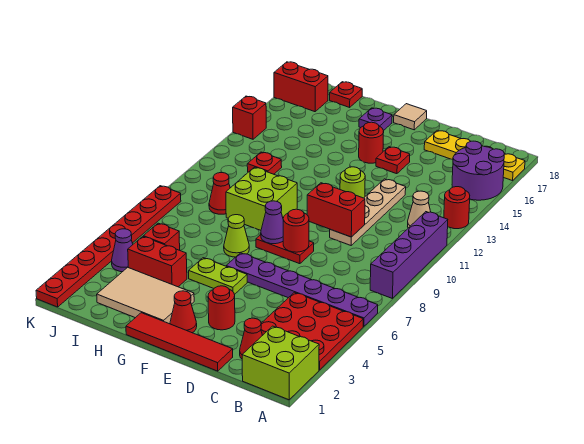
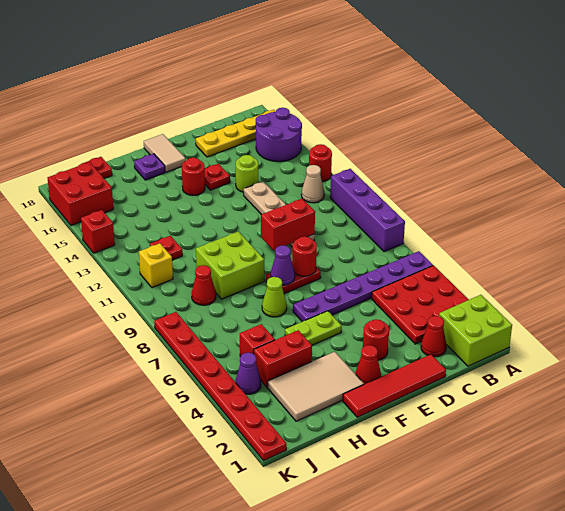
lime 1x1 round brick [340,167,365,198] -> lime 1x1 round brick moved to [236,155,258,192]
tan 1x1 tile [394,104,427,130] -> tan 1x2 tile [144,134,186,172]
none -> yellow 1x1 brick [139,243,173,288]
red 1x2 brick [274,62,328,112] -> red 2x2 brick [48,162,113,226]

